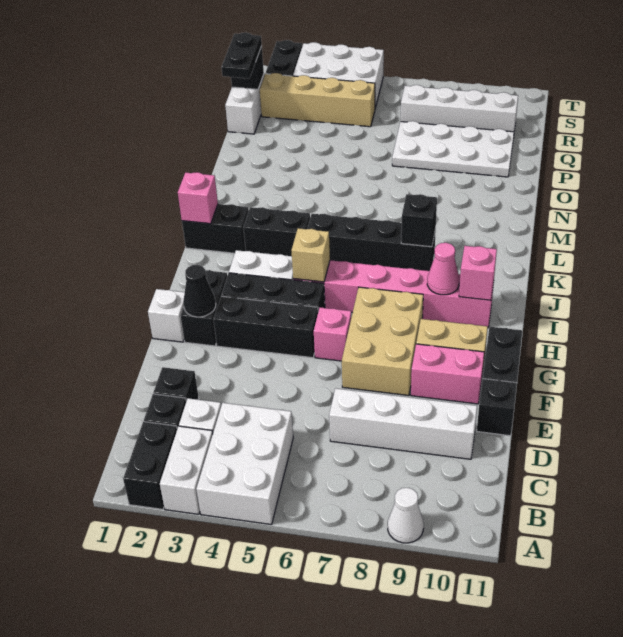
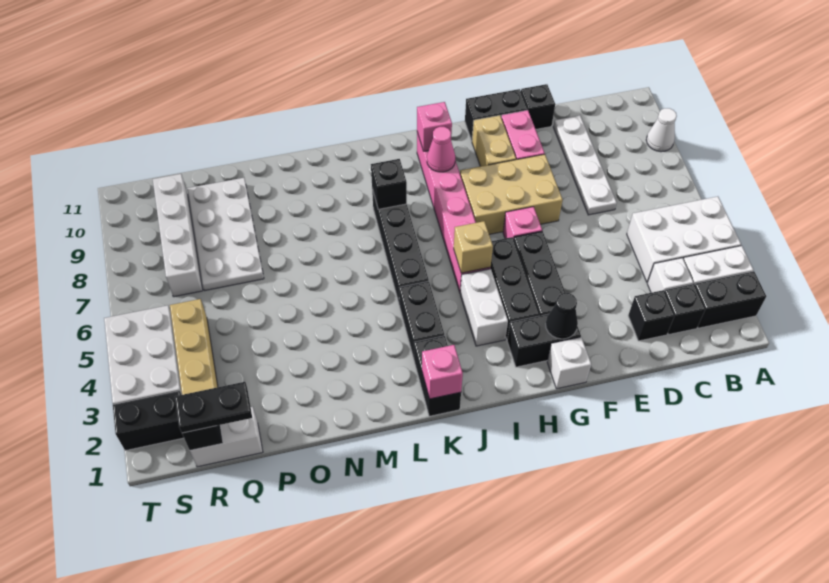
white 1x4 brick [329,388,477,459] -> white 1x4 plate [553,115,617,215]

